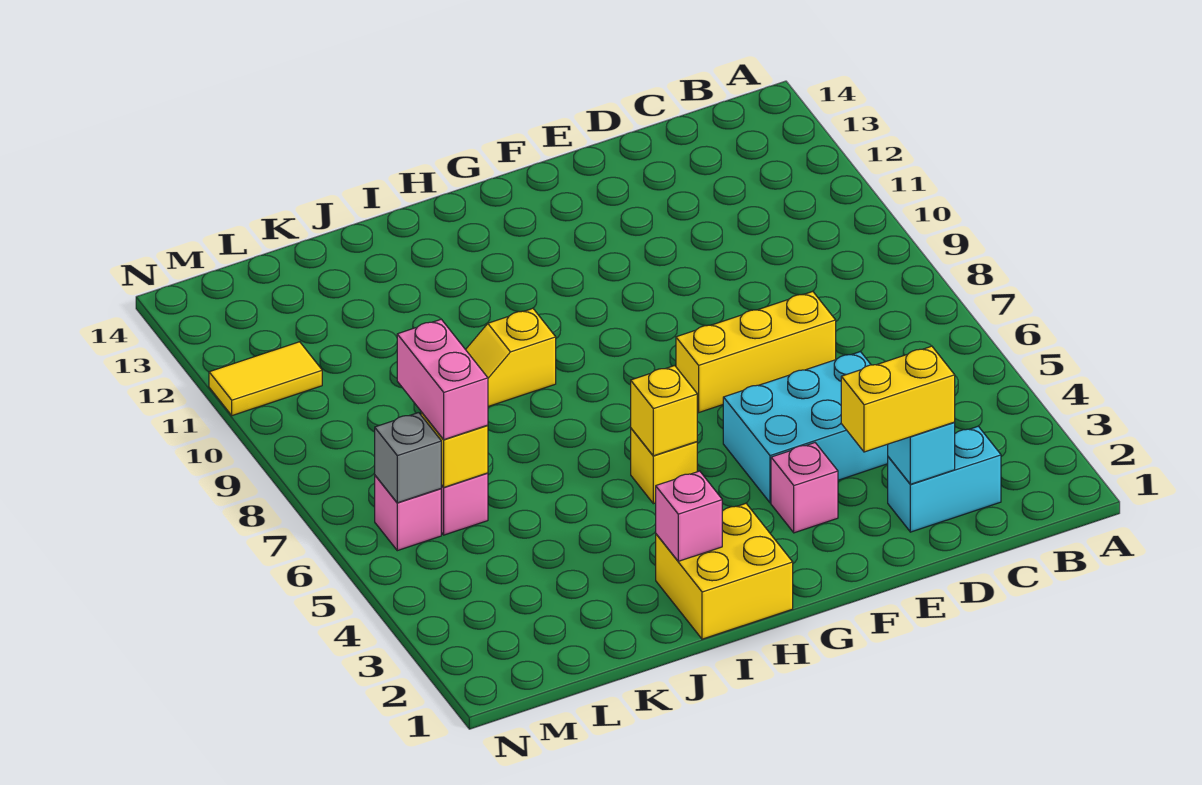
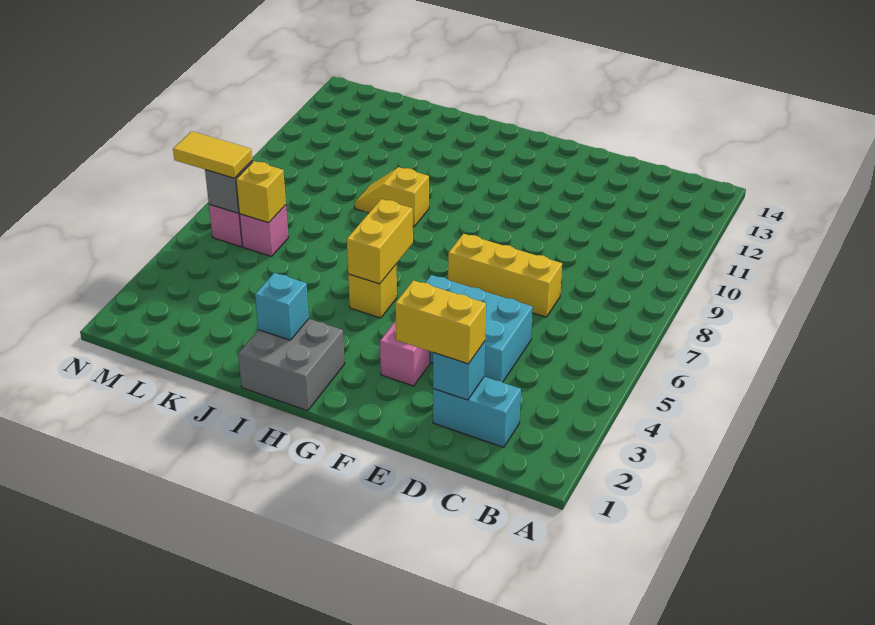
yellow 2x2 brick [656,504,793,639] -> grey 2x2 brick [238,319,345,411]
yellow 1x1 brick [631,366,697,456] -> yellow 1x2 brick [347,199,413,284]
pink 1x1 brick [656,471,722,561] -> cyan 1x1 brick [255,273,309,340]
pink 1x2 brick [397,319,488,440] -> none
yellow 1x2 tile [209,342,322,416] -> yellow 1x2 tile moved to [173,131,252,178]

